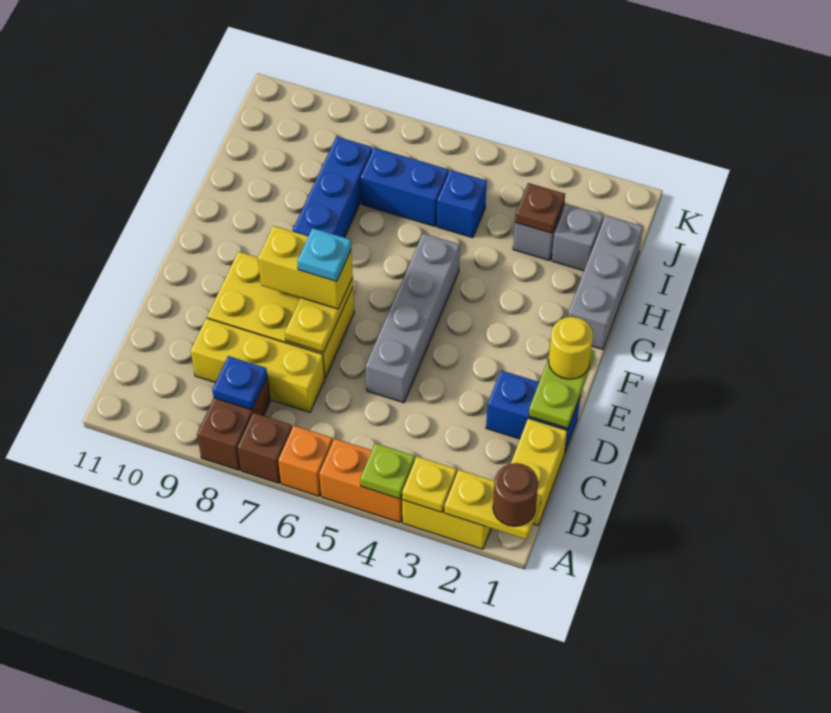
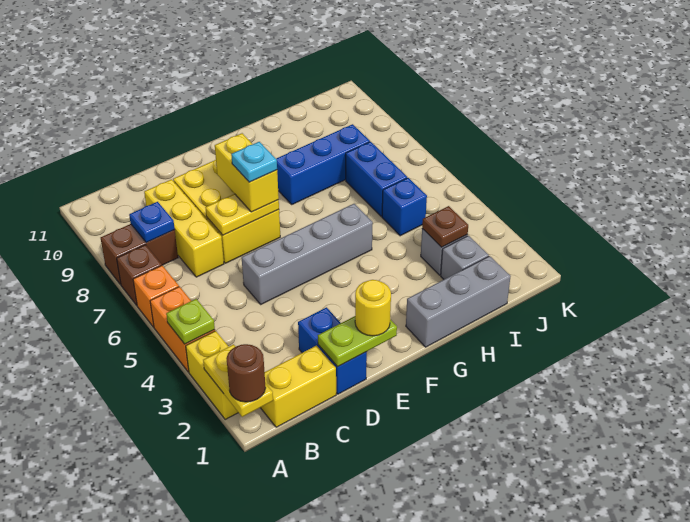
yellow 1x1 plate [402,457,457,512] -> none

